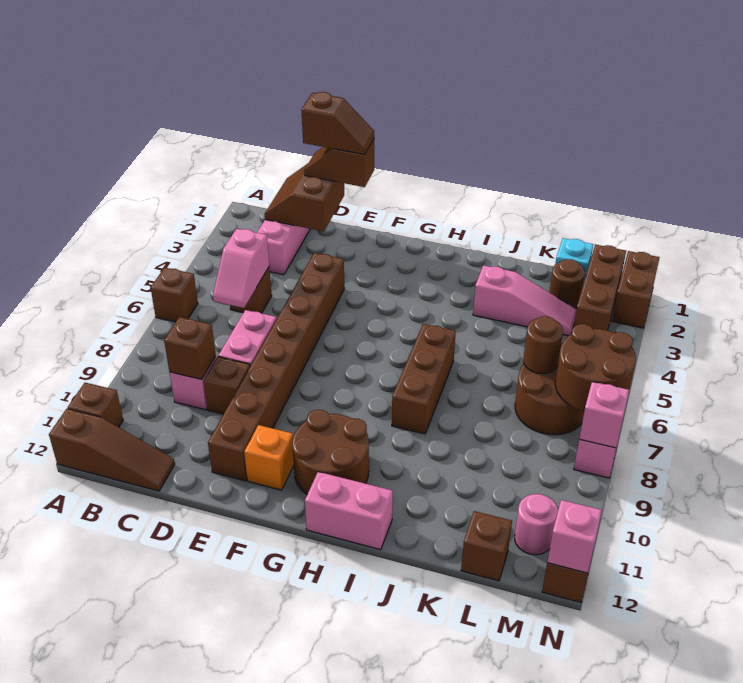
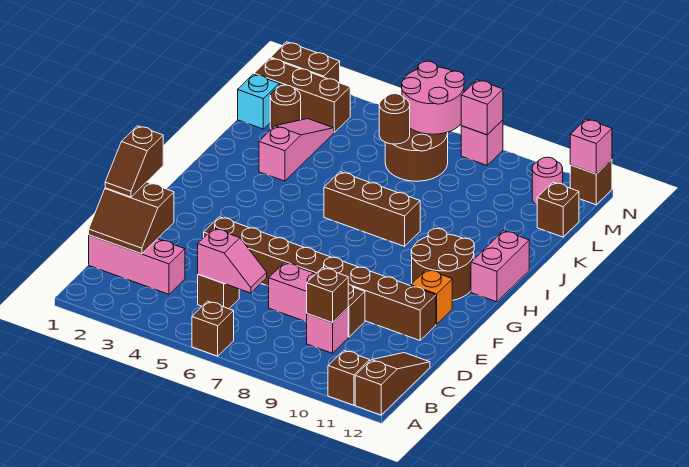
brown 1x2 slope [301,92,374,155] -> none
brown 2x2 round brick [555,324,636,411] -> pink 2x2 round brick [402,61,464,134]

